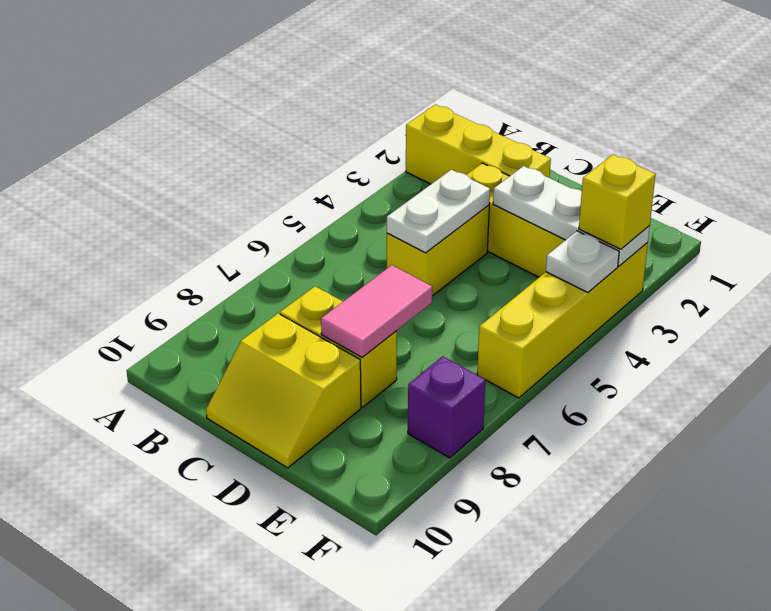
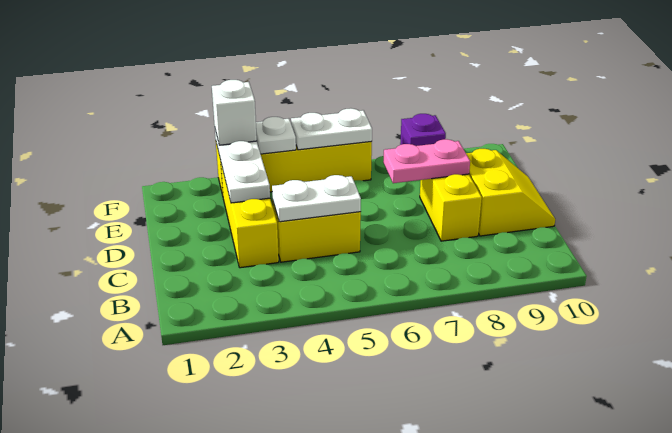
yellow 1x3 brick [406,105,551,184] -> none
pink 1x2 tile [321,265,432,357] -> pink 1x2 plate [383,139,470,183]
yellow 1x1 brick [579,155,656,249] -> white 1x1 brick [212,80,257,145]
none -> white 1x2 plate [291,108,372,150]

